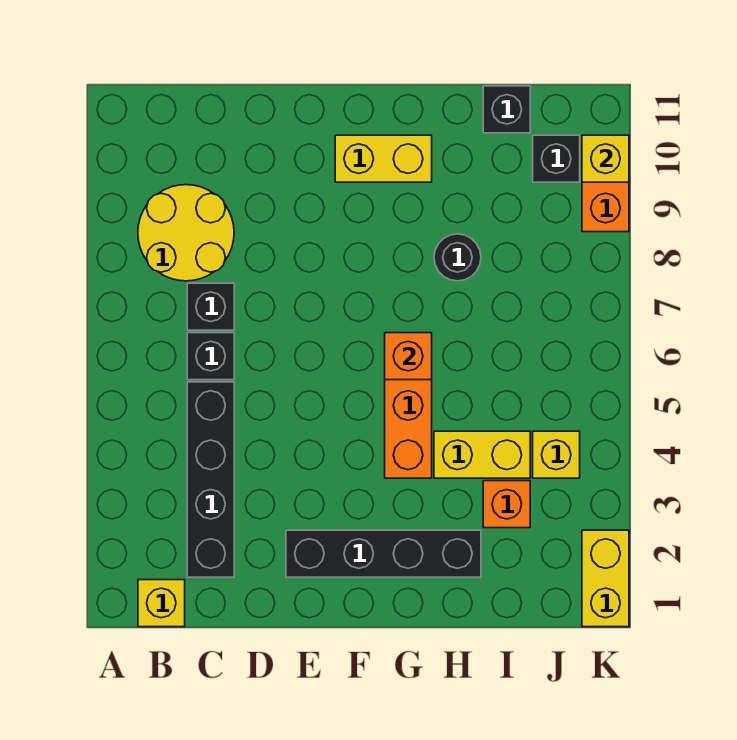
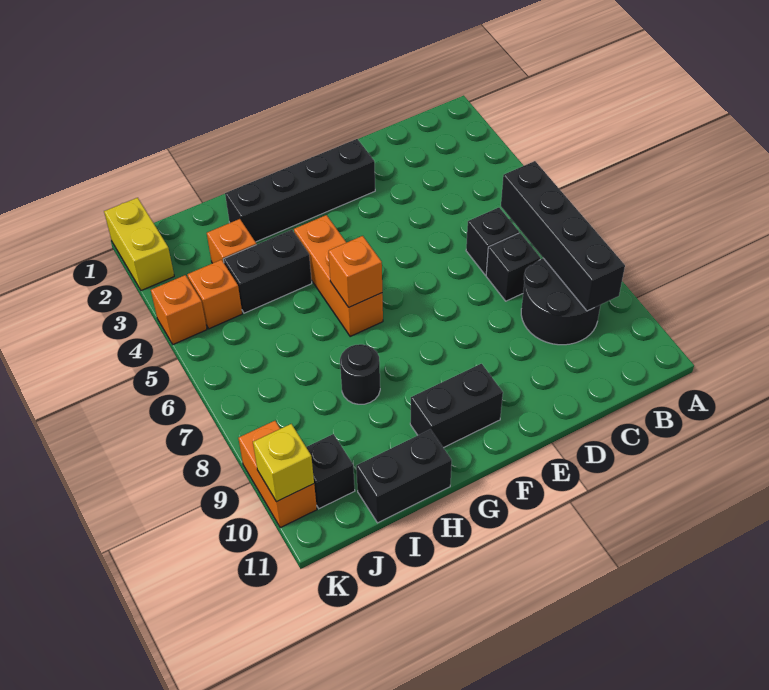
yellow 1x1 brick [138,580,185,627] -> none
yellow 2x2 round brick [138,185,234,281] -> black 2x2 round brick [521,258,600,345]
black 1x4 brick [187,382,234,577] -> black 1x4 brick moved to [501,161,625,311]
yellow 1x2 brick [335,135,432,182] -> black 1x2 brick [410,364,503,448]
yellow 1x2 brick [434,431,530,478] -> black 1x2 brick [223,230,312,313]
black 1x1 brick [483,86,530,133] -> black 1x2 brick [356,429,452,523]
yellow 1x1 brick [533,431,580,478] -> orange 1x1 brick [187,260,242,329]
none -> orange 1x1 brick [151,275,207,344]

